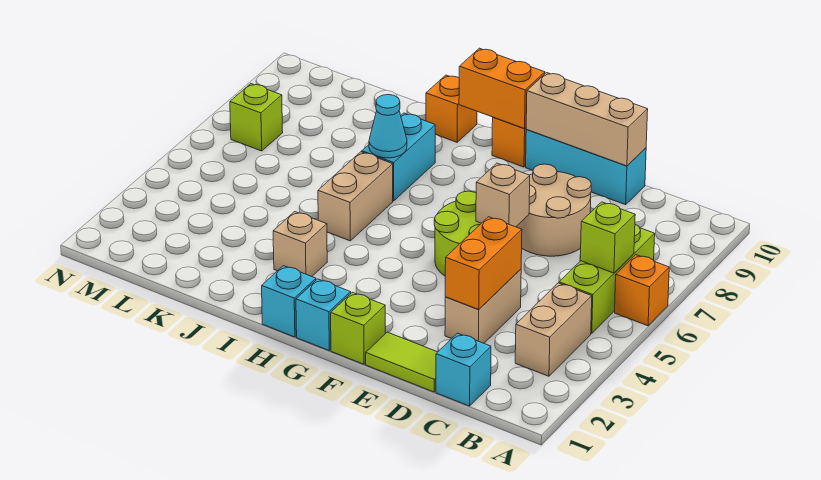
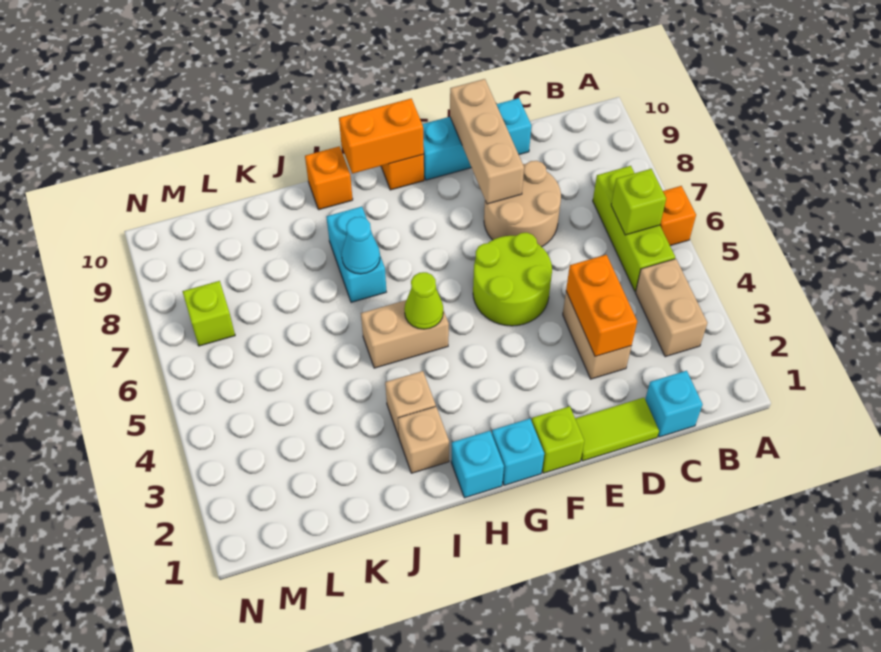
tan 1x3 brick [526,73,648,166] -> tan 1x3 brick turned to [450,79,524,204]
tan 1x1 brick [476,163,530,227] -> tan 1x1 brick moved to [398,407,449,473]
none -> lime 1x1 cone [404,272,443,329]
tan 1x2 brick [318,152,393,241] -> tan 1x2 brick turned to [361,300,449,368]

